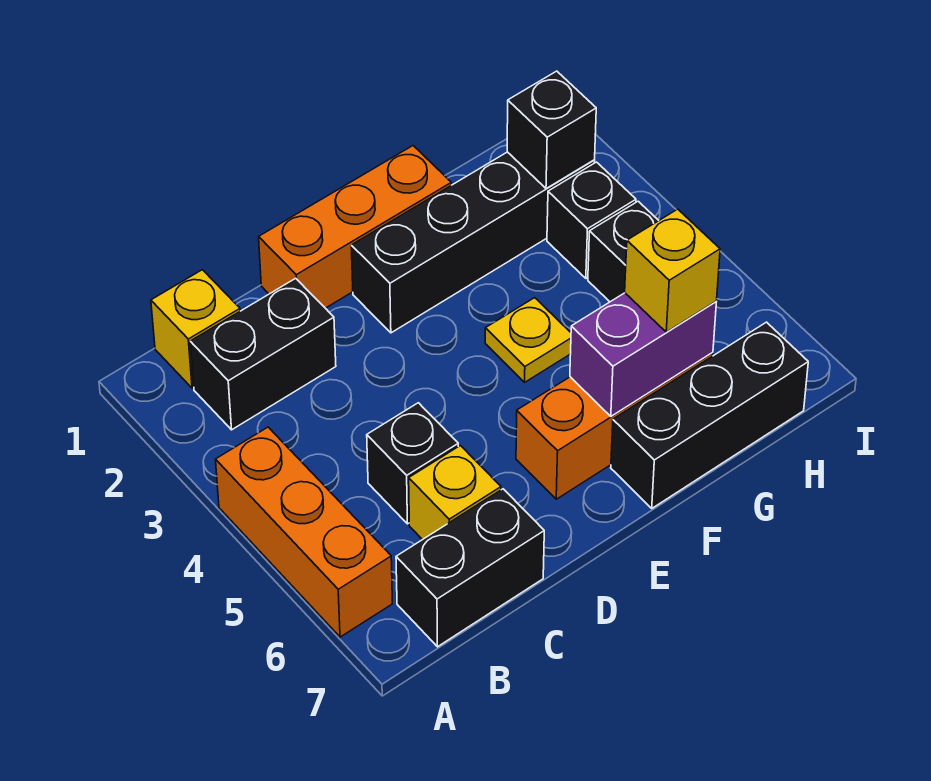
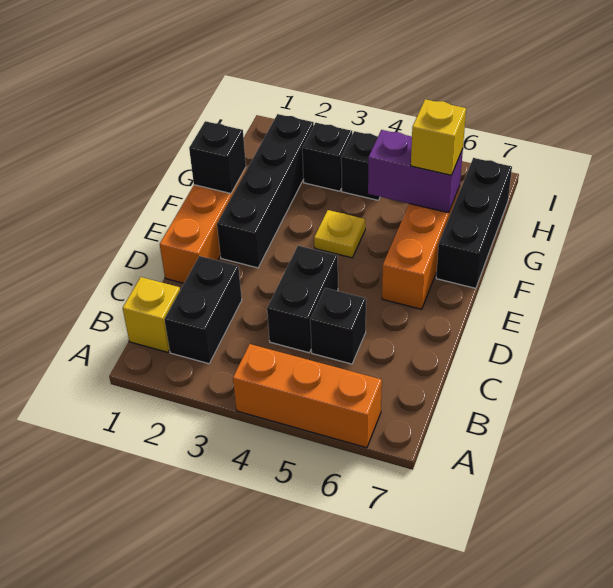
black 1x2 brick [396,489,544,647] -> black 1x2 brick moved to [267,246,338,353]
yellow 1x1 brick [409,446,501,540] -> none
purple 1x2 brick [570,293,716,416] -> purple 1x2 brick turned to [368,130,463,213]
black 1x1 brick [507,71,596,189] -> black 1x1 brick moved to [189,121,246,194]

